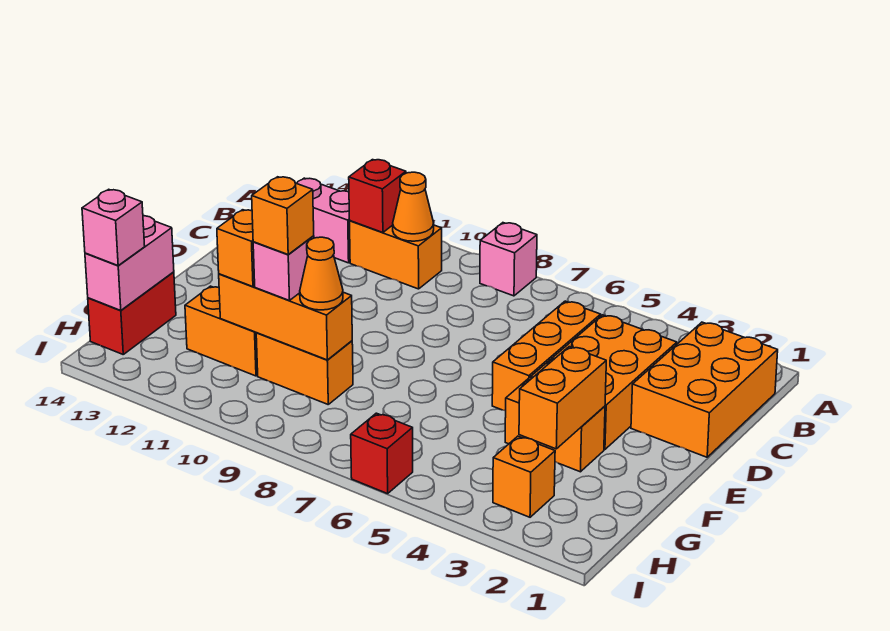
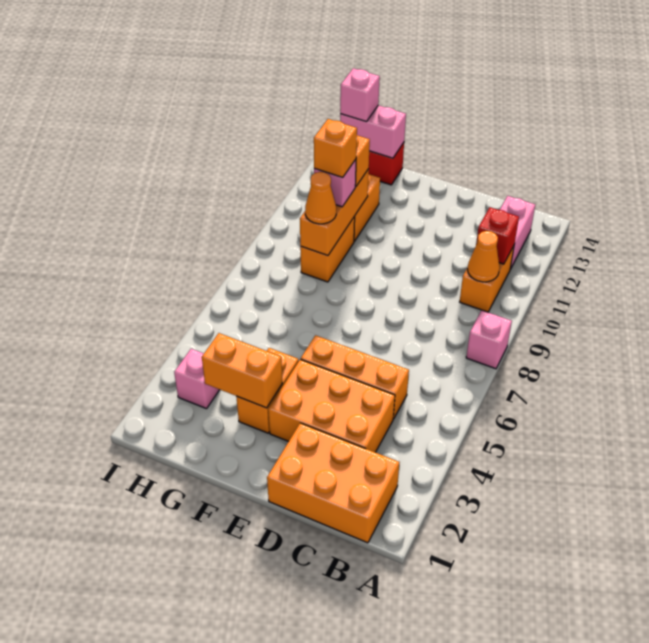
orange 1x1 brick [493,436,555,517] -> pink 1x1 brick [174,349,220,409]
red 1x1 brick [351,413,413,494] -> none

